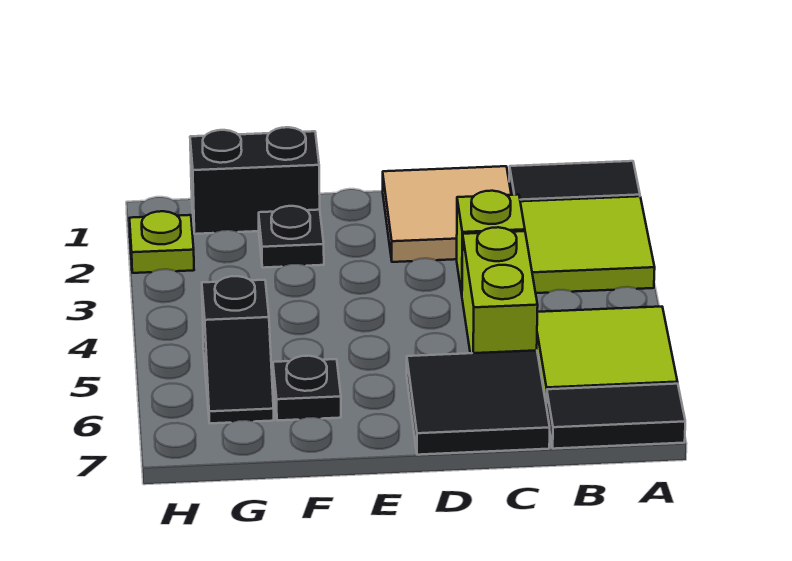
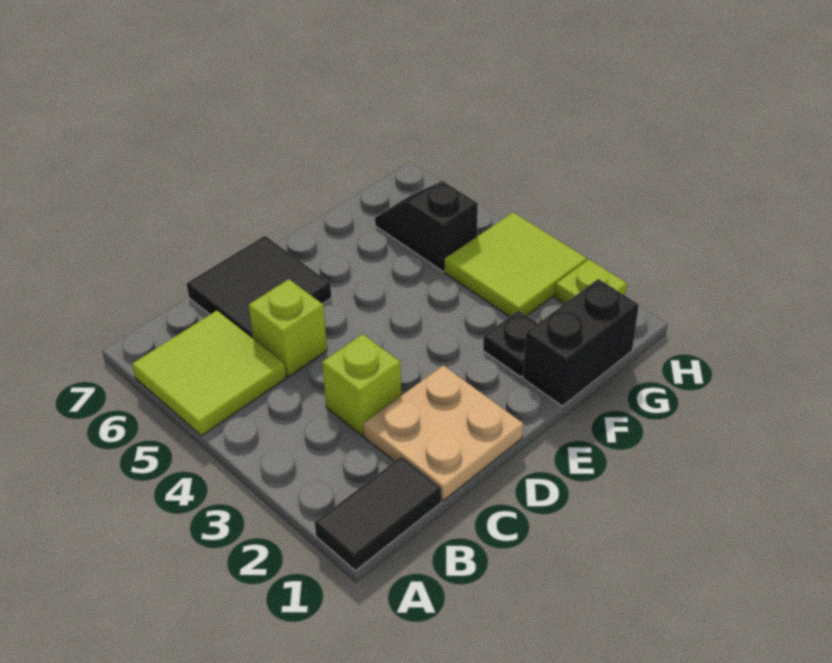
lime 2x2 tile [520,196,655,293] -> lime 2x2 tile moved to [445,212,587,317]
black 1x2 tile [546,384,685,449] -> none
tan 2x2 tile [383,166,511,262] -> tan 2x2 plate [363,365,523,501]
lime 1x2 brick [462,227,538,353] -> lime 1x1 brick [249,279,327,377]
black 1x1 plate [273,356,341,421] -> none

